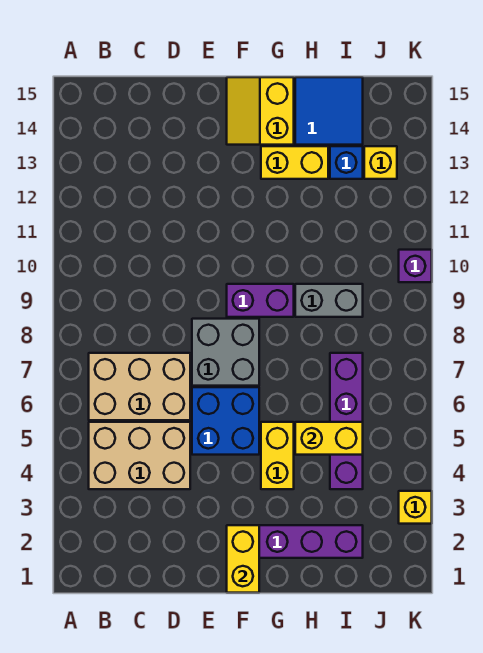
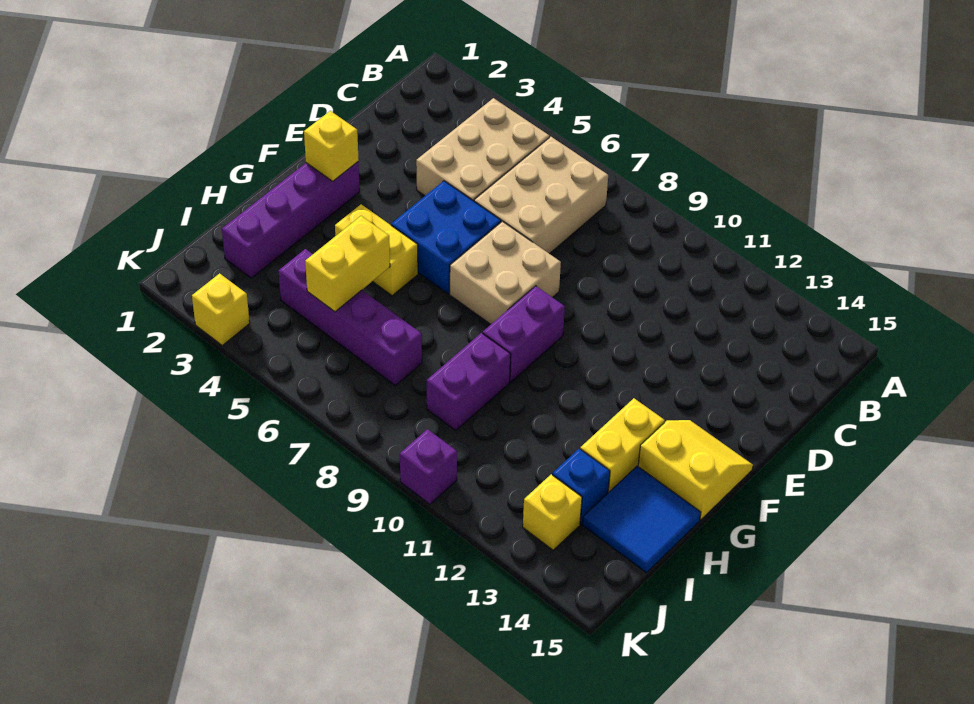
grey 2x2 brick [192,319,259,386] -> tan 2x2 brick [450,221,561,324]
yellow 1x2 brick [227,525,259,593] -> yellow 1x1 brick [304,111,359,181]
grey 1x2 brick [295,284,363,317] -> purple 1x2 brick [427,333,511,430]

